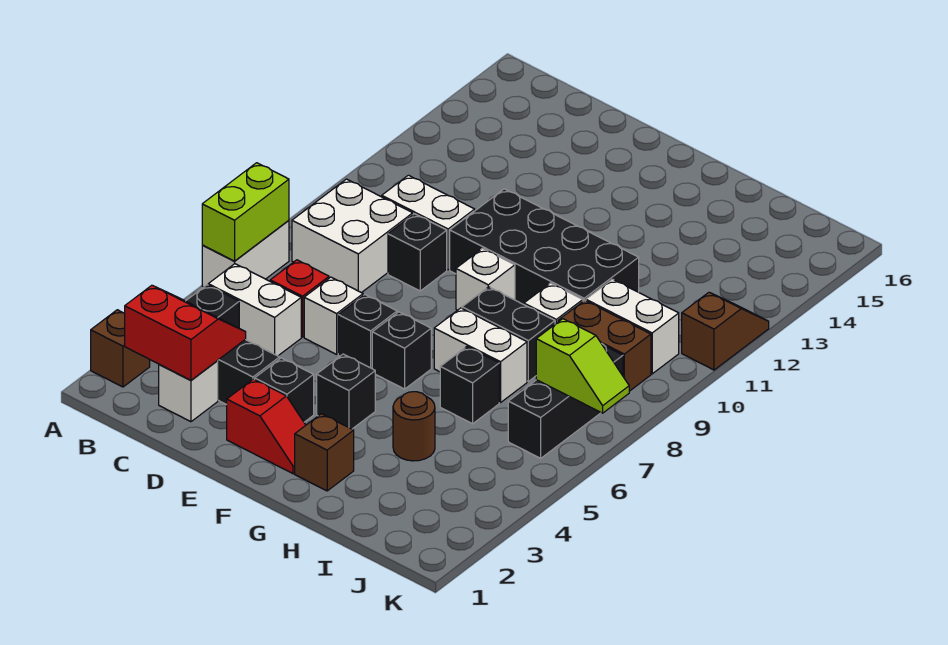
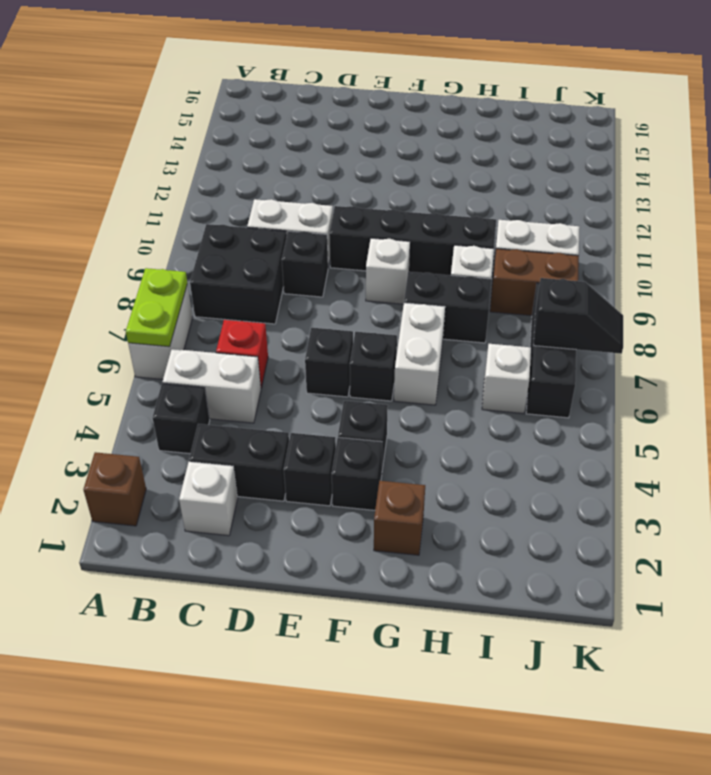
lime 1x2 brick [202,163,289,261] -> lime 1x2 plate [126,268,187,347]
red 2x2 slope [125,285,246,380] -> none
white 2x2 brick [292,179,413,293] -> black 2x2 brick [190,224,286,324]
white 1x1 brick [304,277,363,354] -> white 1x1 brick moved to [482,344,531,414]
red 1x2 slope [227,379,306,474] -> none
black 2x4 brick [450,189,639,305] -> black 1x4 brick [329,206,496,275]
white 1x2 brick [434,308,527,403] -> white 1x2 brick turned to [394,303,445,405]
brown 1x1 round brick [393,392,435,461] -> none
black 1x1 brick [440,347,499,424] -> black 1x1 brick moved to [332,437,382,510]
lime 1x2 slope [536,319,629,413] -> black 1x2 slope [533,278,623,354]
brown 1x2 slope [682,292,769,370] -> none

